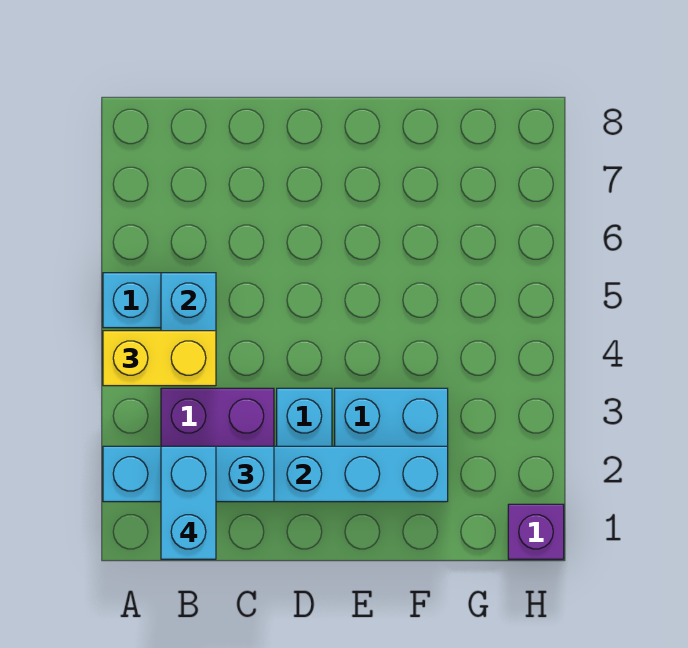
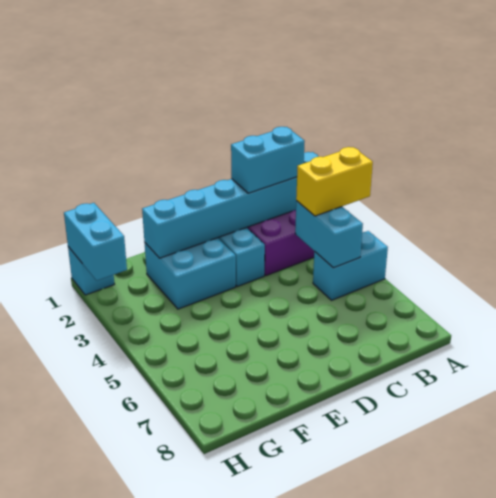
cyan 1x2 brick [161,446,216,559] -> cyan 1x2 brick moved to [64,203,127,281]
purple 1x1 brick [508,504,564,559] -> cyan 1x1 brick [68,247,114,295]

